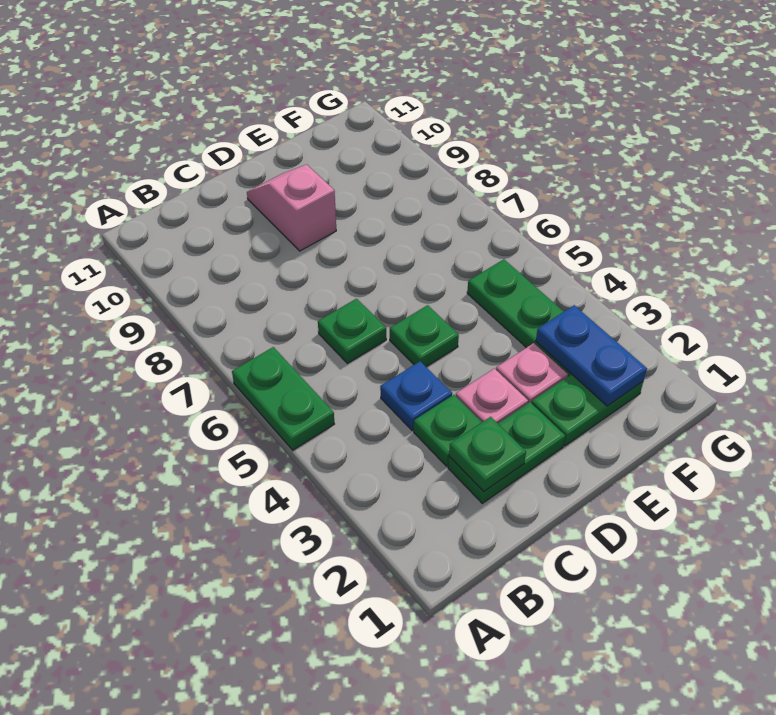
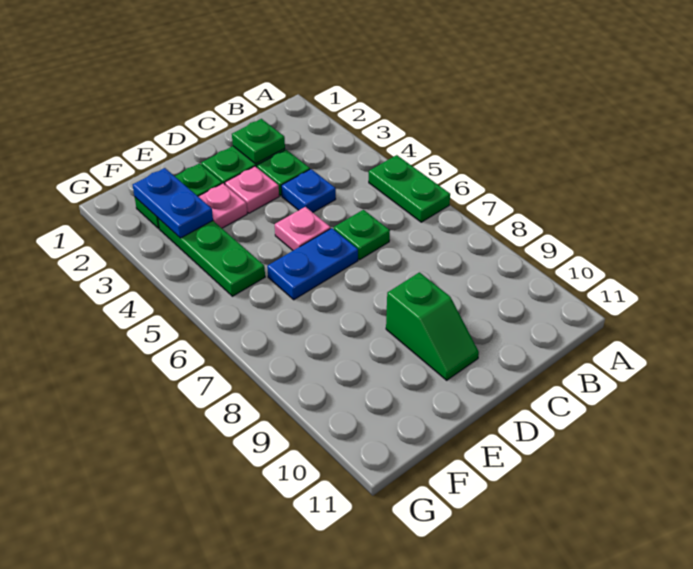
green 1x1 plate [390,305,459,367] -> pink 1x1 plate [275,207,331,250]
none -> blue 1x2 plate [267,228,358,300]
pink 1x2 slope [247,164,336,251] -> green 1x2 slope [386,272,479,380]

